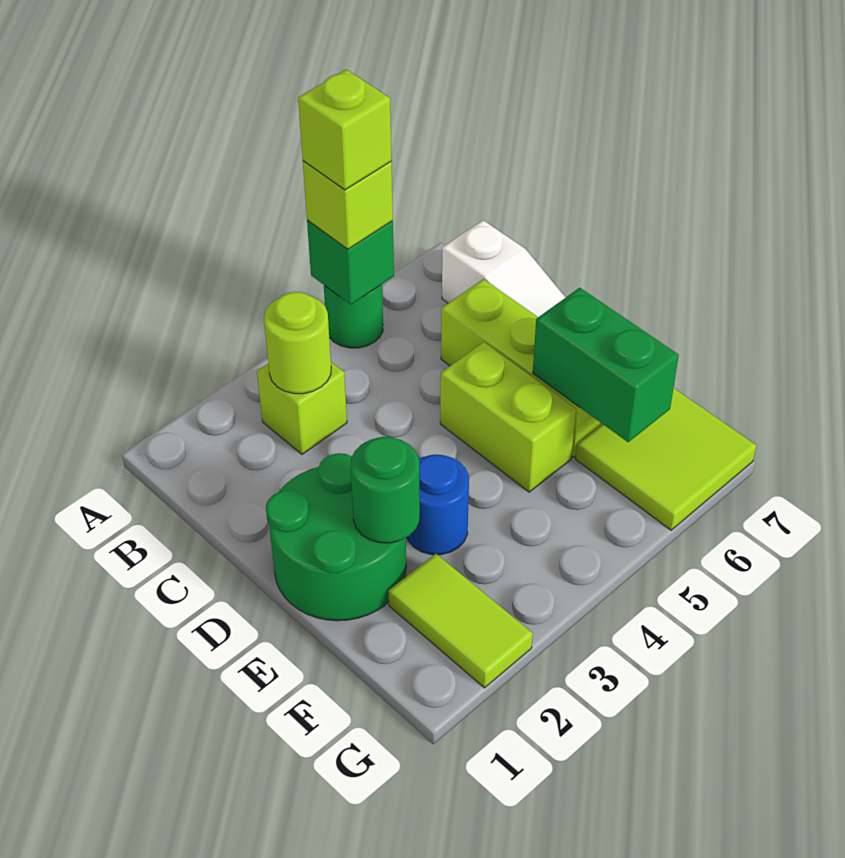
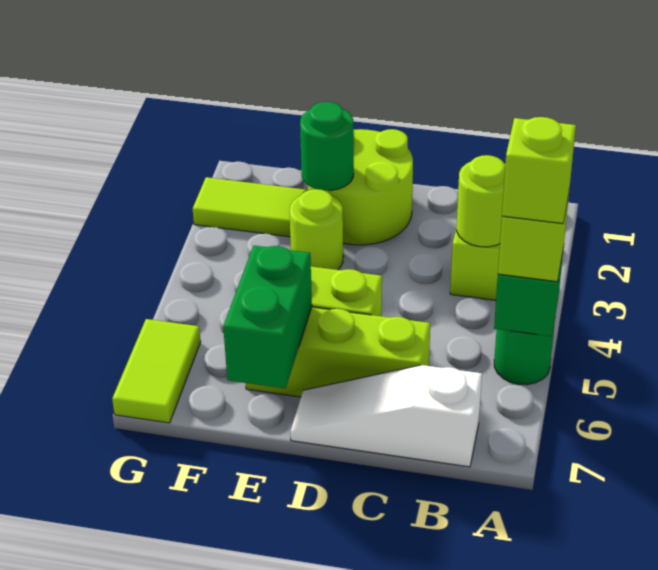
green 2x2 round brick [266,453,406,621] -> lime 2x2 round brick [308,129,413,245]
blue 1x1 round brick [407,454,469,555] -> lime 1x1 round brick [289,189,343,270]
green 1x2 brick [533,288,679,442] -> green 1x2 brick turned to [223,246,312,388]
lime 2x2 tile [576,388,756,530] -> lime 1x2 tile [112,319,201,423]

